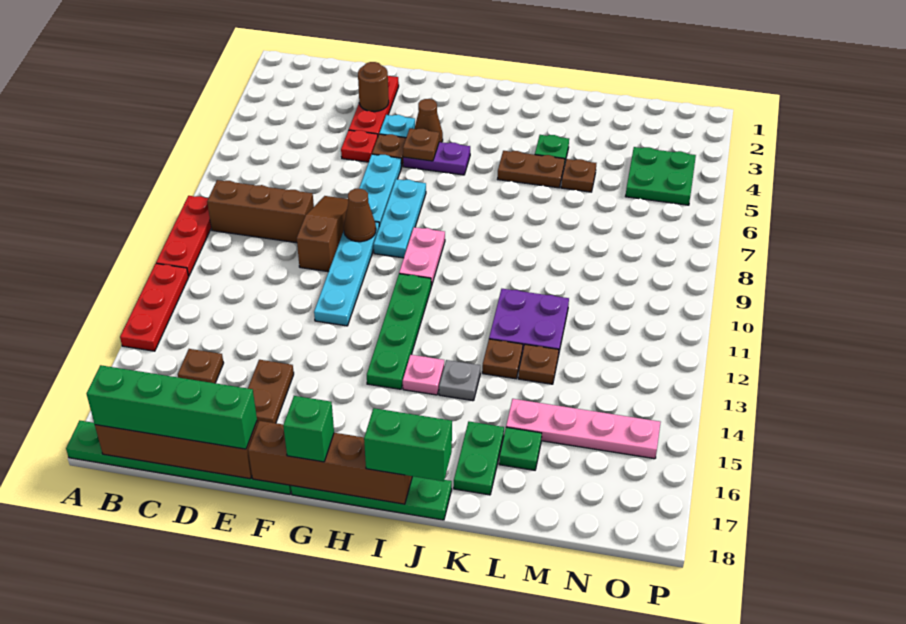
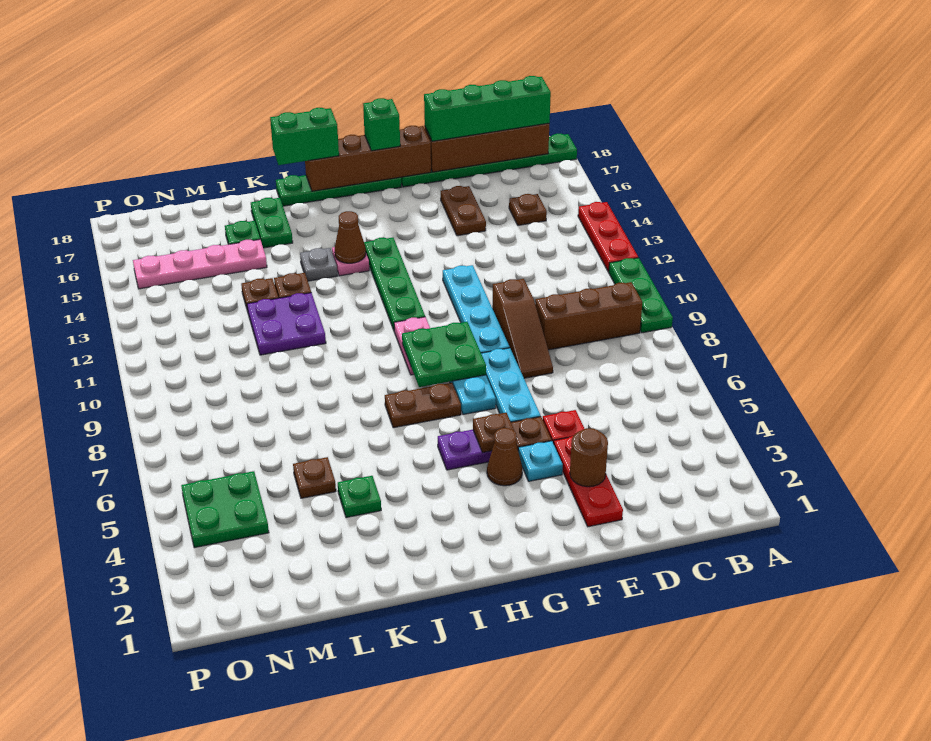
red 1x3 plate [156,196,211,276] -> green 1x3 plate [608,258,673,333]
brown 1x1 cone [344,189,376,242] -> brown 1x1 cone moved to [335,211,366,263]
none -> green 2x2 plate [402,322,486,387]
brown 1x2 plate [498,151,565,188] -> brown 1x2 plate moved to [385,383,461,428]

